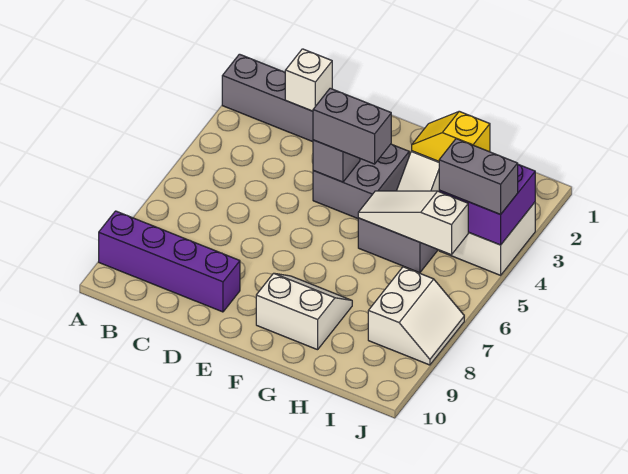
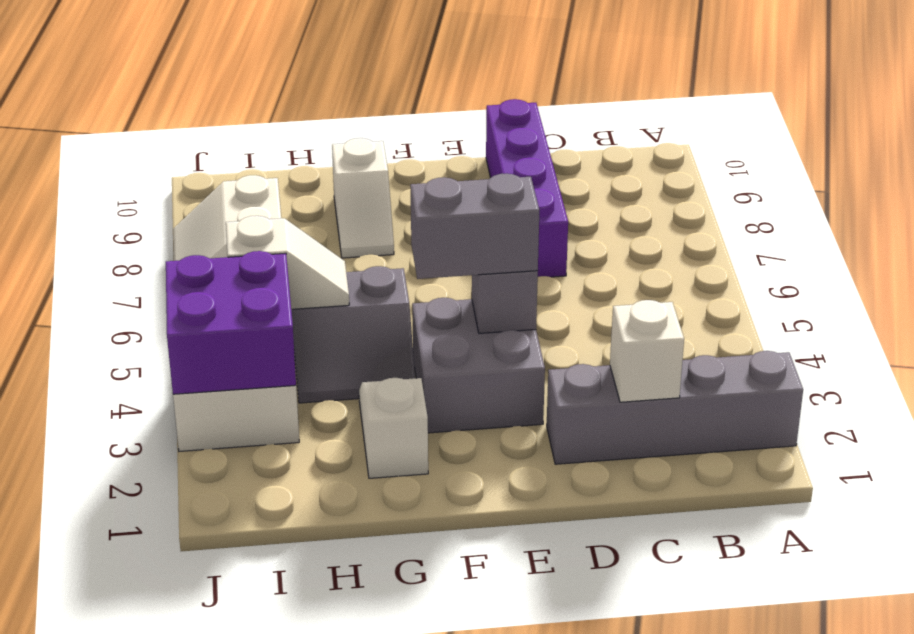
purple 1x4 brick [99,211,240,312] -> purple 1x4 brick turned to [486,99,568,277]
white 2x2 slope [256,273,352,350] -> white 1x2 slope [332,138,394,258]
yellow 1x2 slope [412,111,490,161] -> none
white 1x3 slope [358,191,469,255] -> white 1x2 slope [226,216,349,309]
grey 1x2 brick [439,139,518,214] -> none

